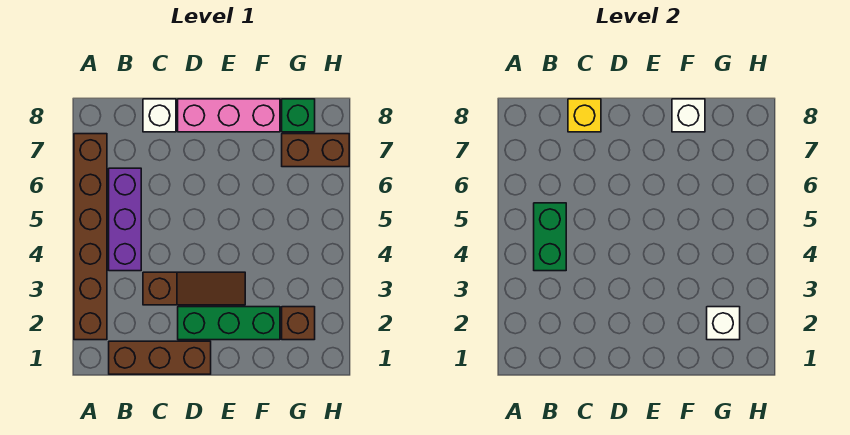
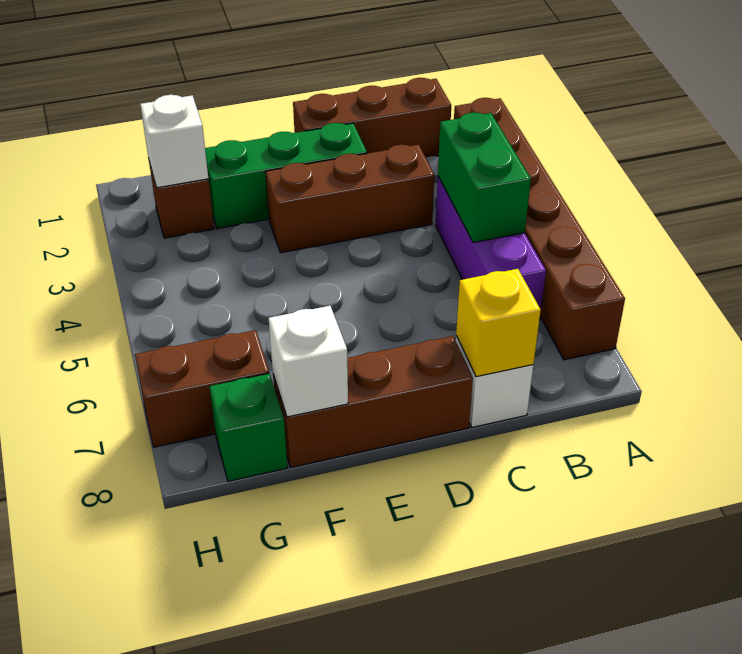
brown 1x3 slope [143,272,245,305] -> brown 1x3 brick [265,145,434,253]
pink 1x3 brick [178,99,280,132] -> brown 1x3 brick [273,336,473,467]

